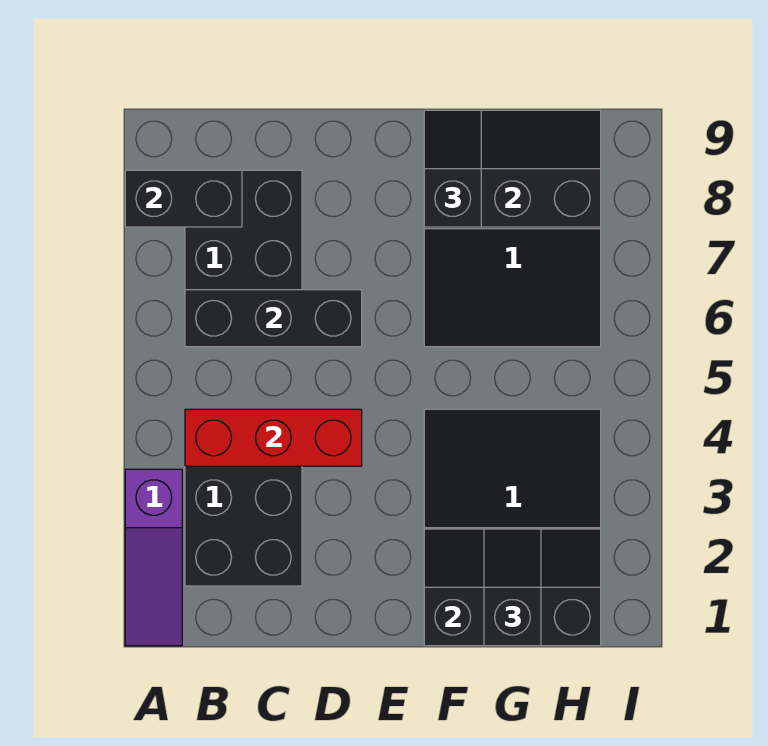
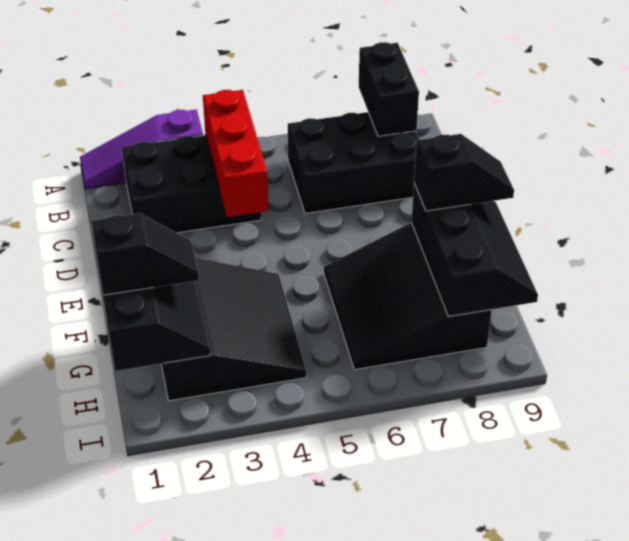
black 1x3 brick [185,290,362,347] -> none

